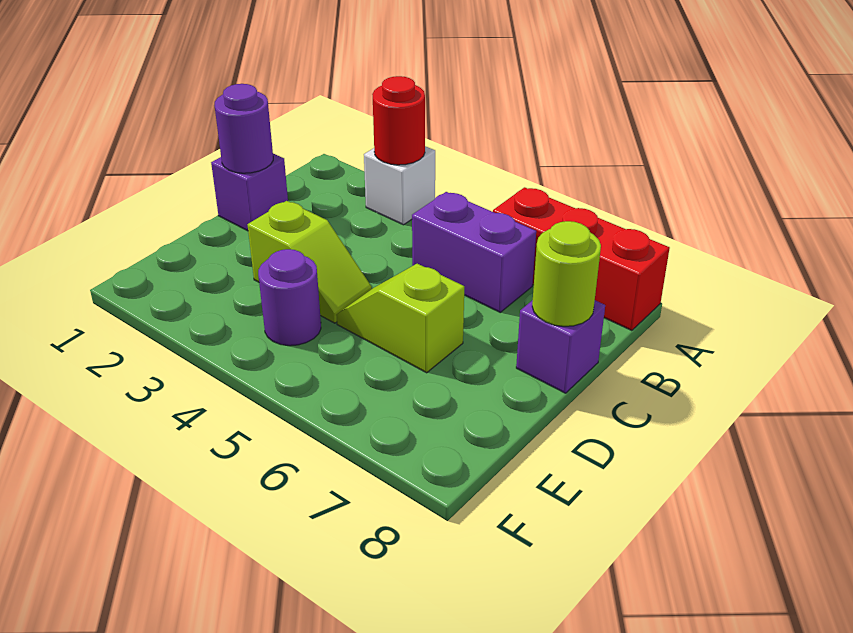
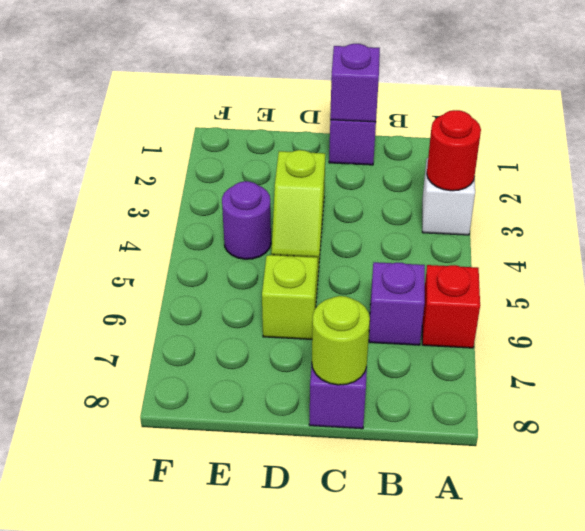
red 1x3 brick [493,187,670,331] -> red 1x1 brick [422,265,480,348]
purple 1x2 brick [412,192,536,312] -> purple 1x1 brick [369,262,425,345]
purple 1x1 round brick [214,84,273,173] -> purple 1x1 brick [330,44,380,122]

